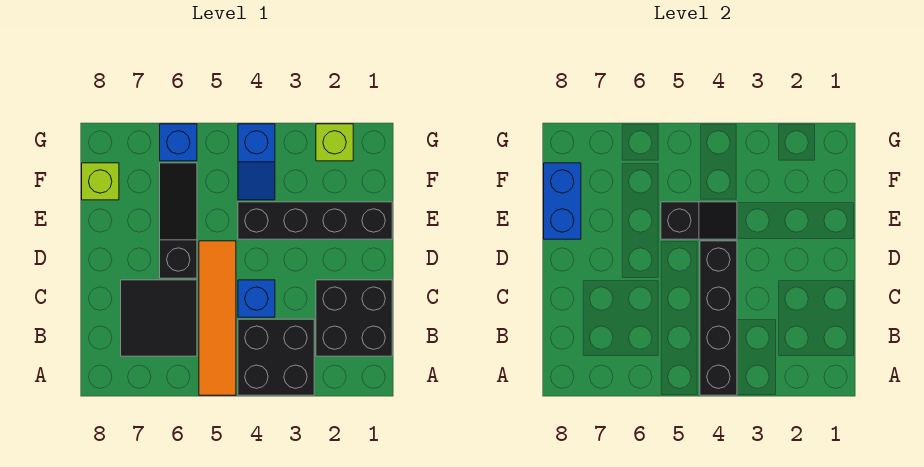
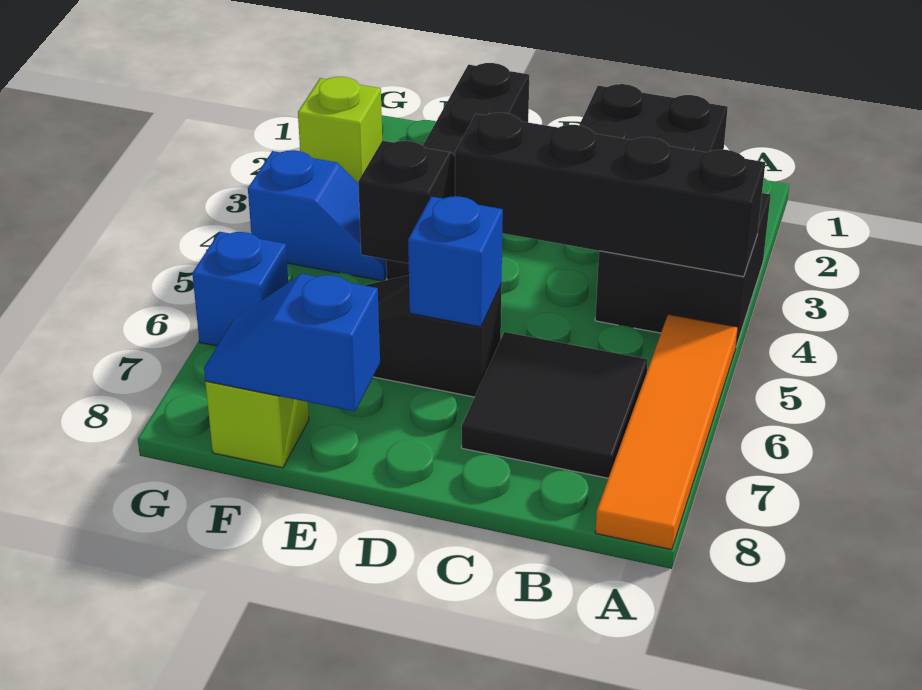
orange 1x4 tile [199,241,236,395] -> orange 1x4 tile turned to [595,314,738,550]
blue 1x1 brick [238,280,275,317] -> blue 1x1 brick moved to [408,196,503,327]
blue 1x2 brick [544,163,581,239] -> blue 1x2 slope [204,274,380,411]

